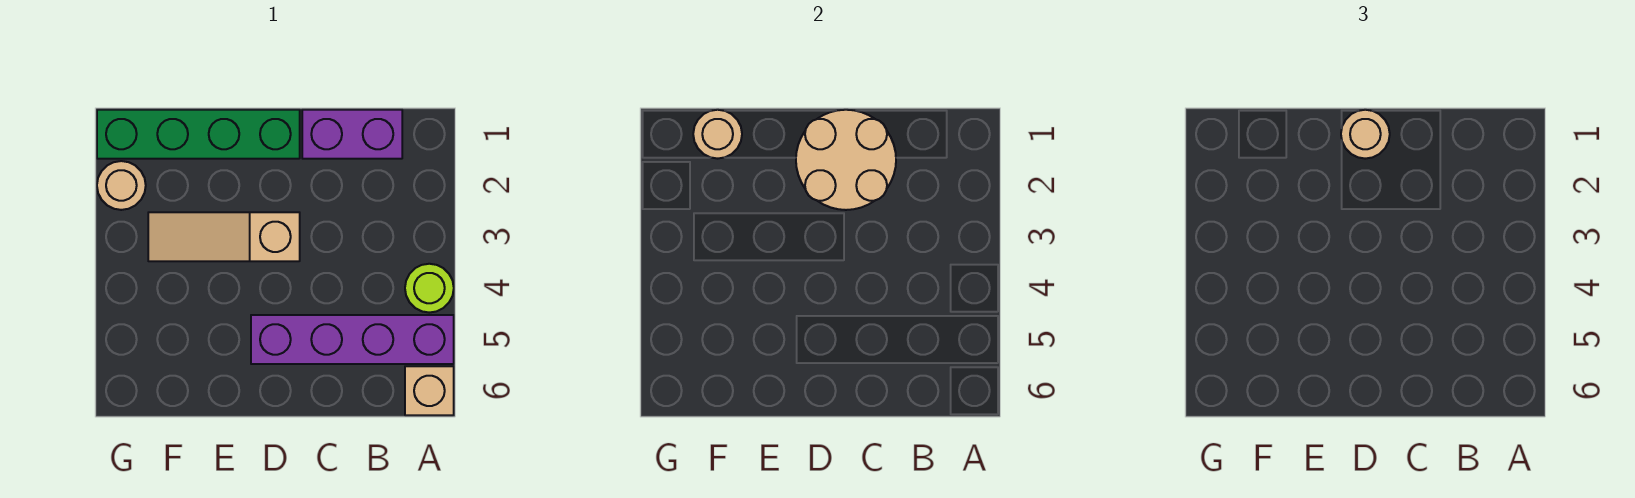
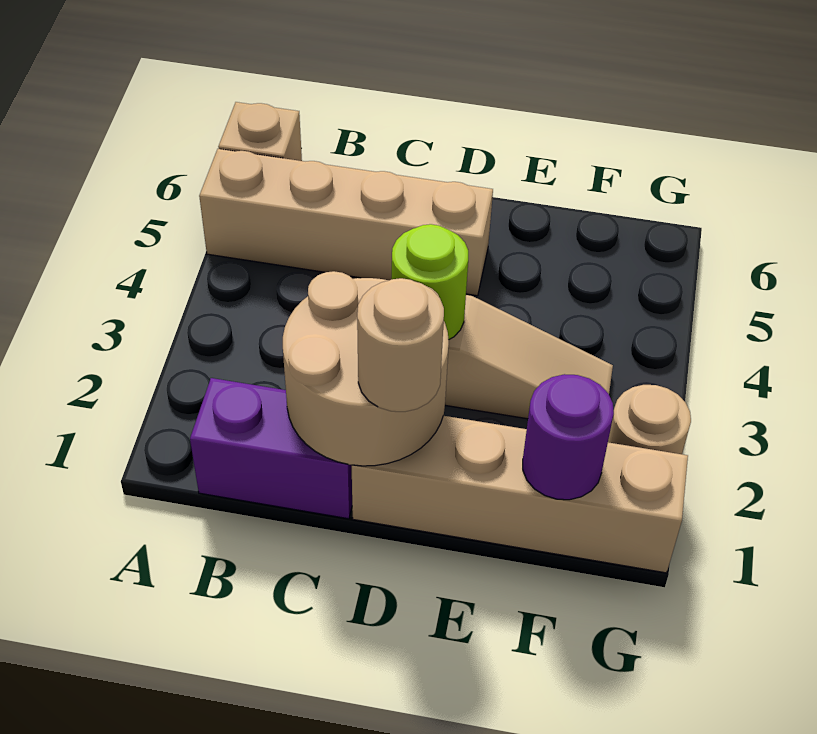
lime 1x1 round brick [405,264,454,313] -> lime 1x1 round brick moved to [392,224,468,340]
purple 1x4 brick [251,315,454,364] -> tan 1x4 brick [199,149,493,296]
green 1x4 brick [97,110,300,159] -> tan 1x4 brick [352,416,688,573]
tan 1x1 round brick [693,110,742,159] -> purple 1x1 round brick [523,374,614,500]

